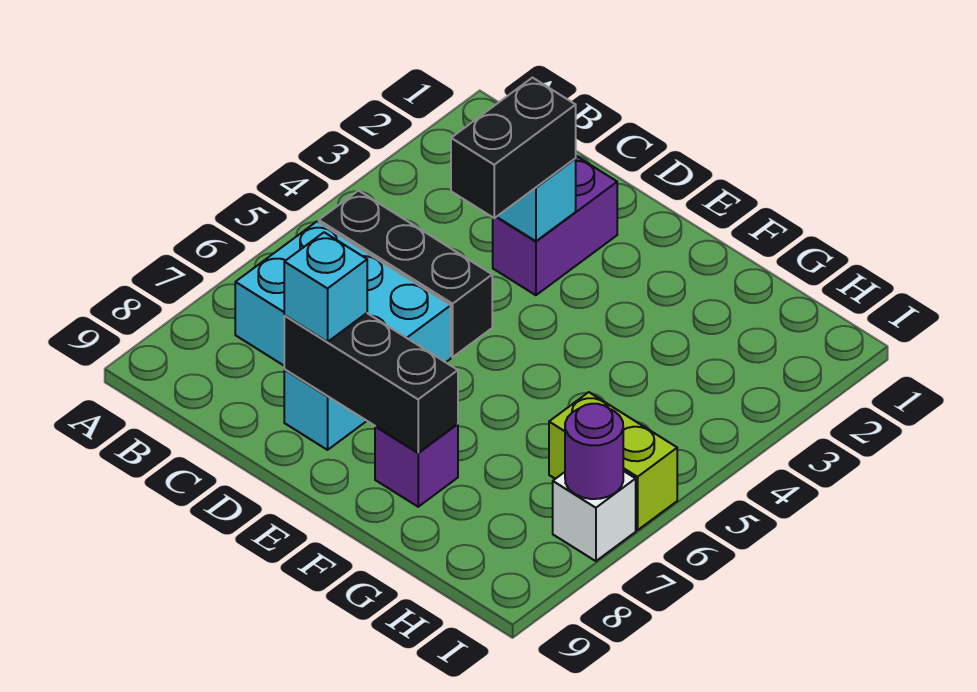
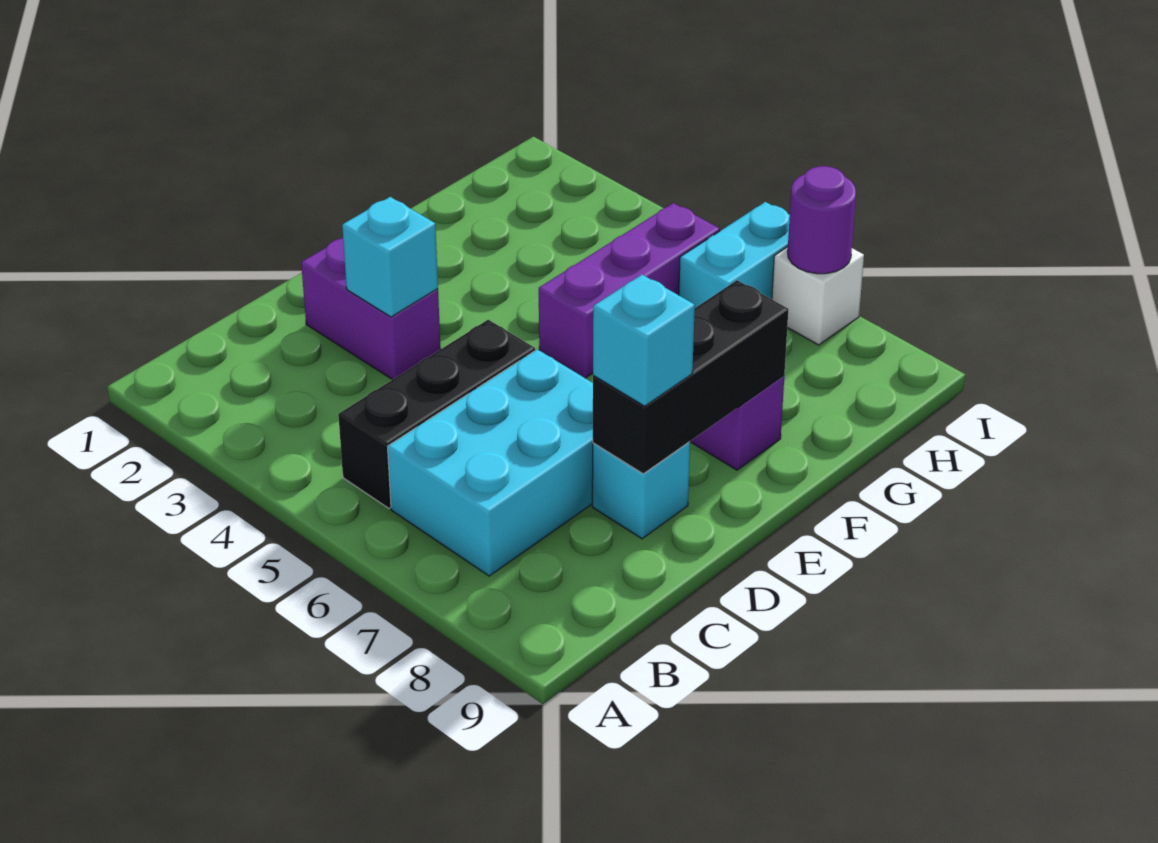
black 1x2 brick [451,78,576,218] -> none
none -> purple 1x3 brick [539,203,720,378]
lime 1x2 brick [549,392,677,530] -> cyan 1x2 brick [679,202,790,308]

